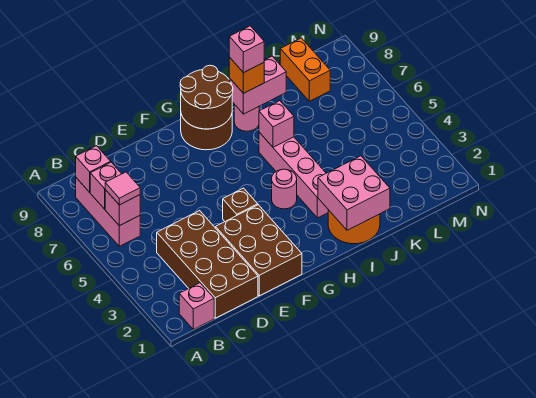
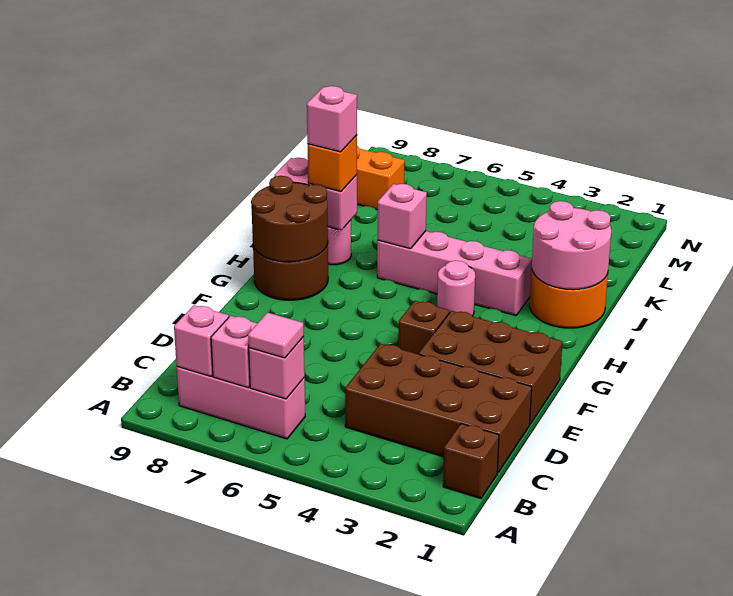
pink 1x1 brick [179,283,214,329] -> brown 1x1 brick [443,424,499,498]
pink 2x2 brick [318,156,390,230] -> pink 2x2 round brick [532,201,611,290]
pink 1x2 brick [229,56,286,114] -> pink 1x2 brick turned to [274,158,357,230]

